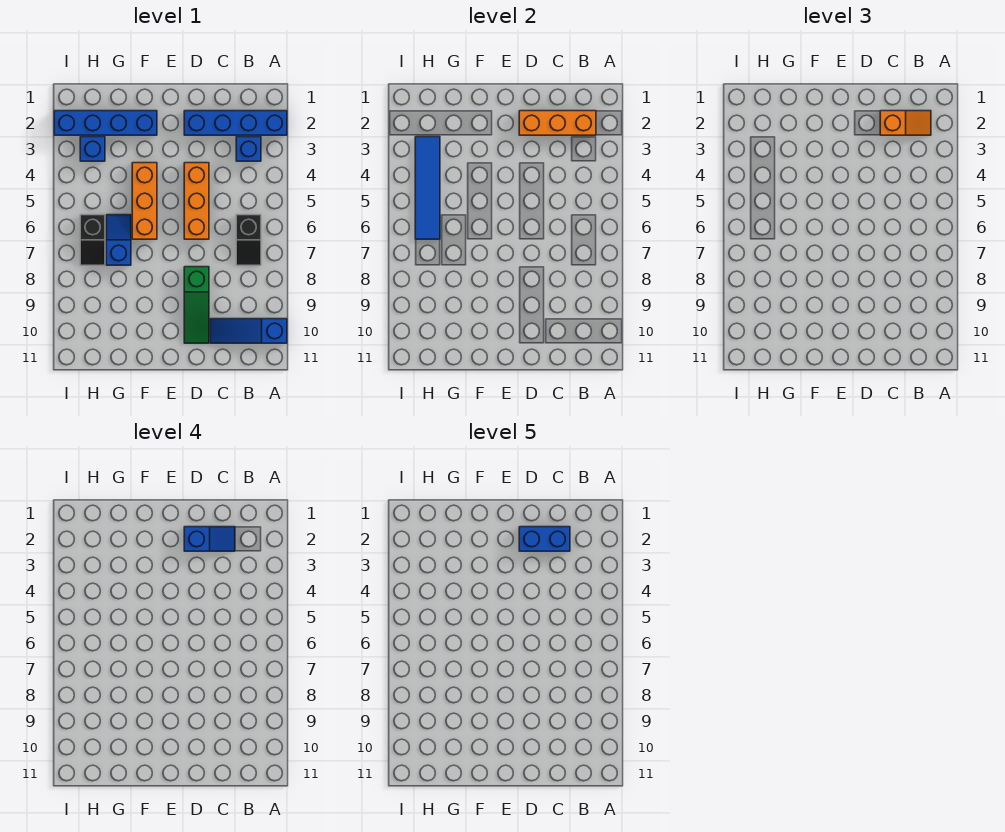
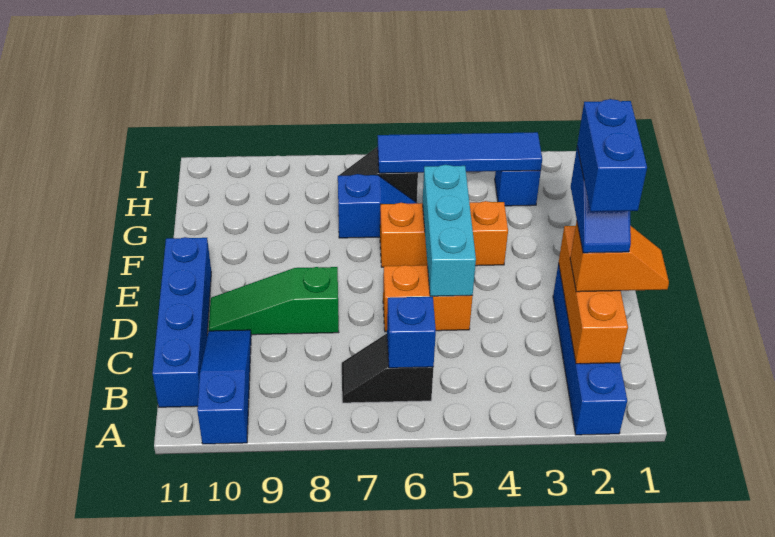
orange 1x2 slope [880,111,931,135] -> orange 1x2 slope turned to [570,222,669,292]
blue 1x1 brick [236,137,261,161] -> blue 1x1 brick moved to [387,297,436,368]
orange 1x3 brick [184,163,209,239] -> orange 1x2 brick [383,265,473,332]
none -> cyan 1x3 brick [423,165,476,296]
blue 1x4 brick [54,111,157,135] -> blue 1x4 brick moved to [152,237,211,407]

